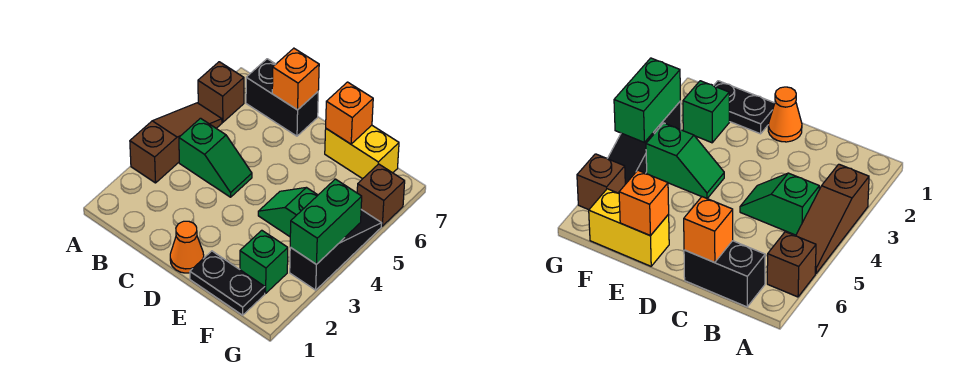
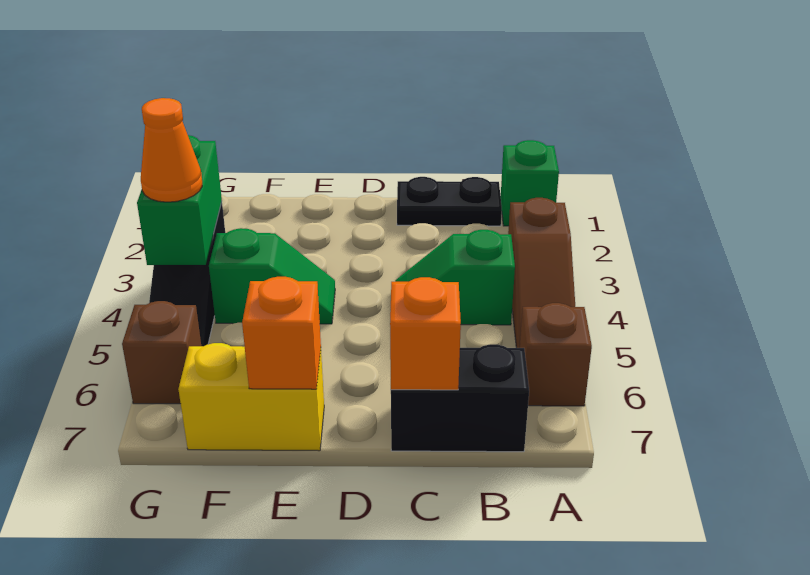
orange 1x1 cone [170,221,204,273] -> orange 1x1 cone moved to [141,98,202,202]
black 1x2 plate [190,251,265,315] -> black 1x2 plate moved to [397,177,502,226]
green 1x1 brick [240,230,288,293] -> green 1x1 brick moved to [501,140,559,226]

